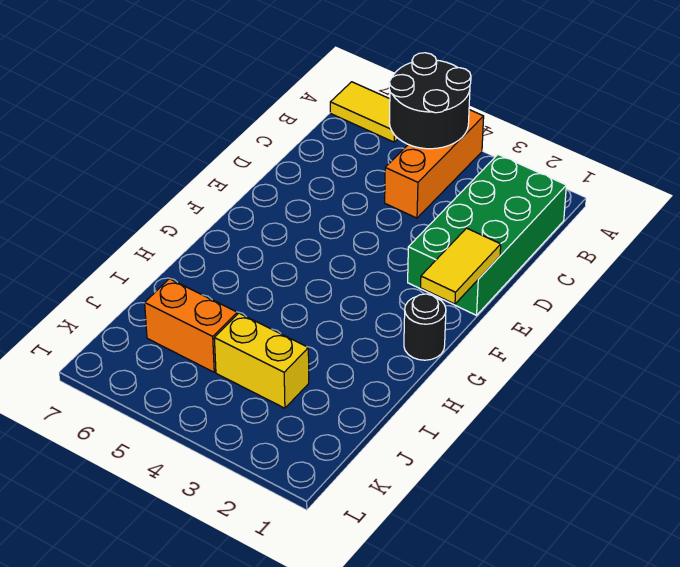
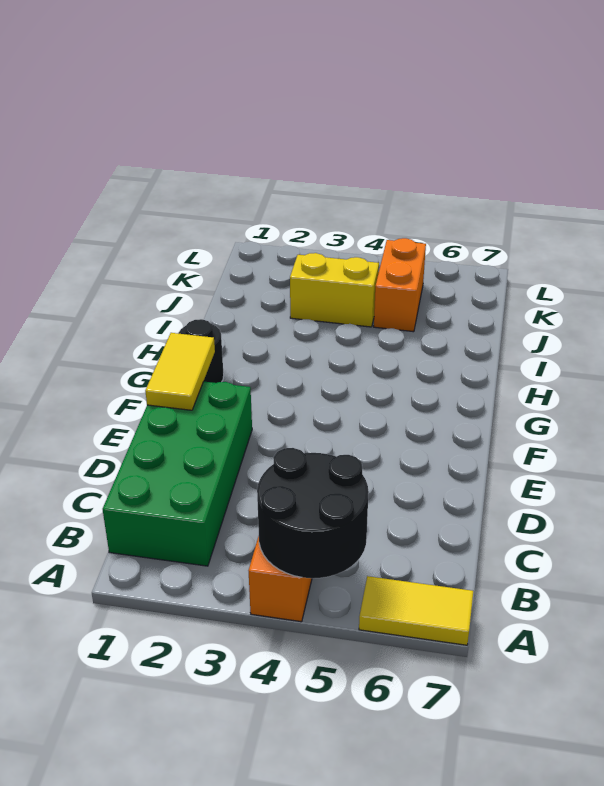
orange 1x2 brick [145,279,237,372] -> orange 1x2 brick turned to [374,238,426,332]

